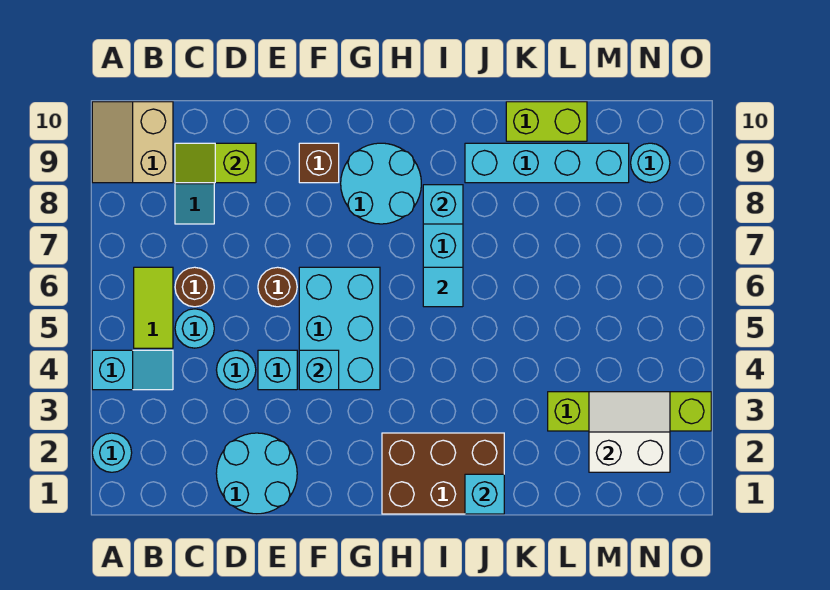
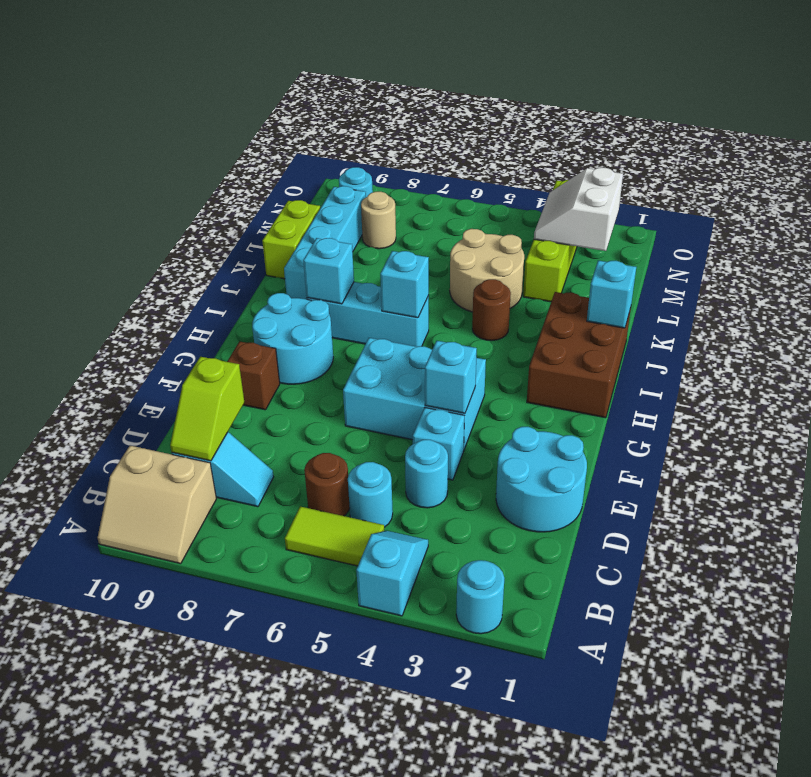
brown 1x1 round brick [258,267,297,307] -> brown 1x1 round brick moved to [472,279,511,341]
cyan 1x1 tile [423,267,463,307] -> cyan 1x1 brick [380,251,429,318]
none -> tan 2x2 round brick [450,229,524,312]
none -> tan 1x1 round brick [361,192,396,249]

